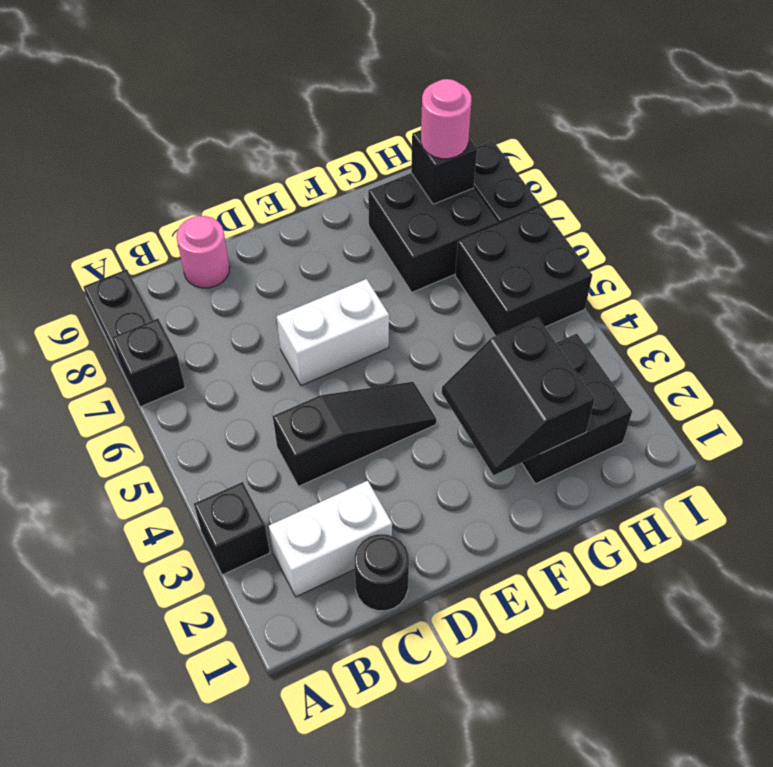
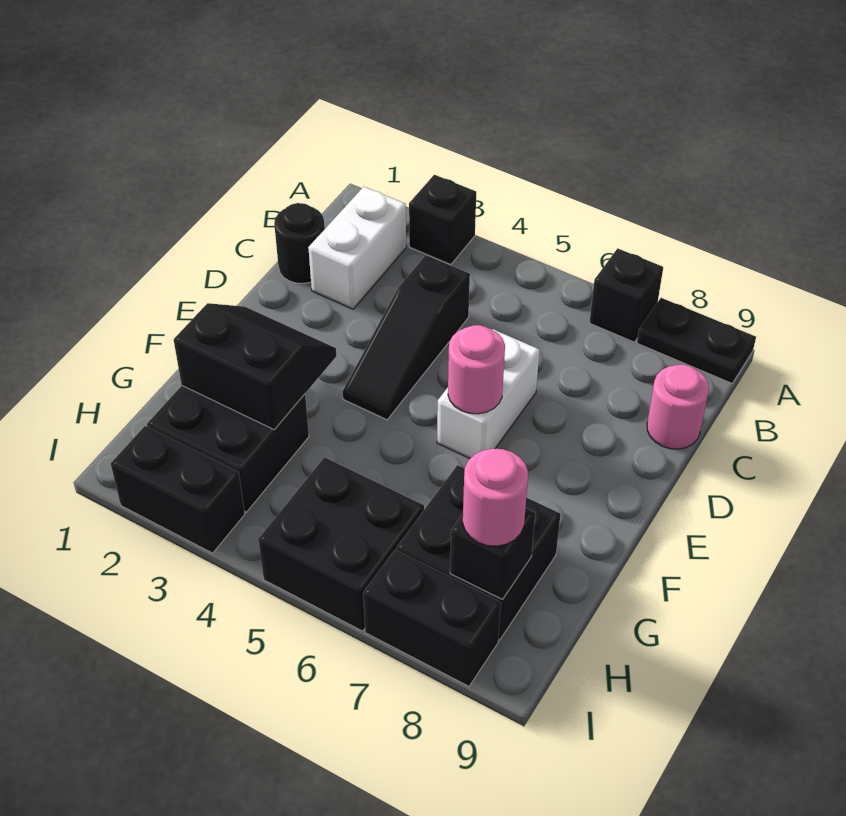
none -> pink 1x1 round brick [448,325,505,414]
none -> black 1x2 brick [111,426,245,553]

